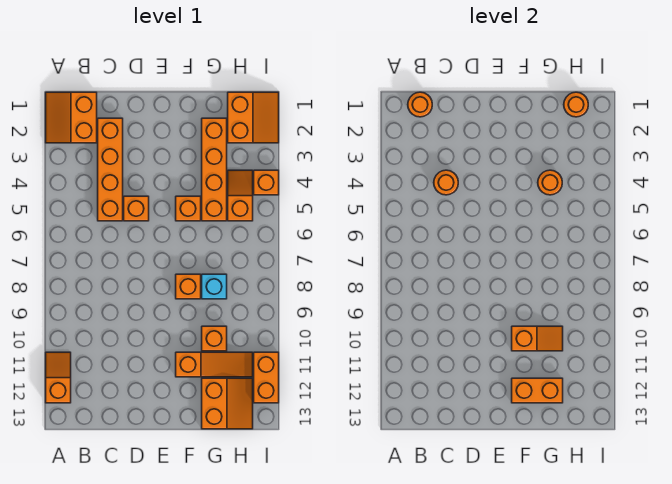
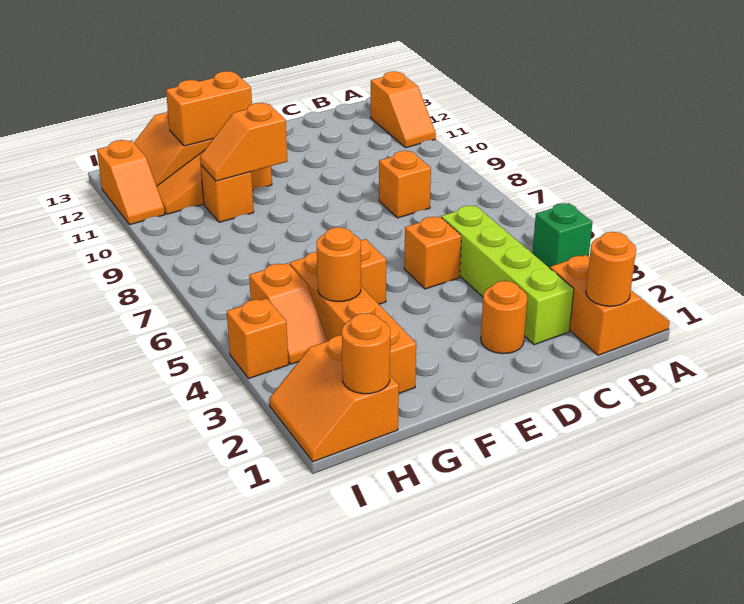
none -> green 1x1 brick [533,203,593,268]
orange 1x4 brick [98,118,123,221] -> lime 1x4 brick [442,206,574,345]
orange 1x1 round brick [434,170,458,195] -> orange 1x1 round brick moved to [481,281,527,354]
orange 1x1 brick [176,274,201,299] -> orange 1x1 brick moved to [379,151,431,218]
cyan 1x1 brick [202,274,227,299] -> none
orange 1x2 brick [254,352,279,403] -> orange 1x2 slope [97,140,165,225]

